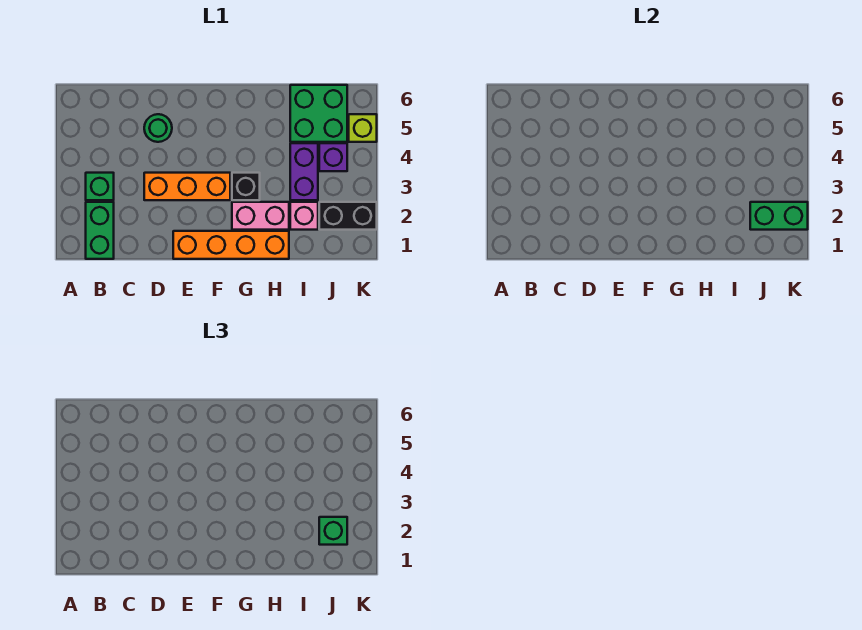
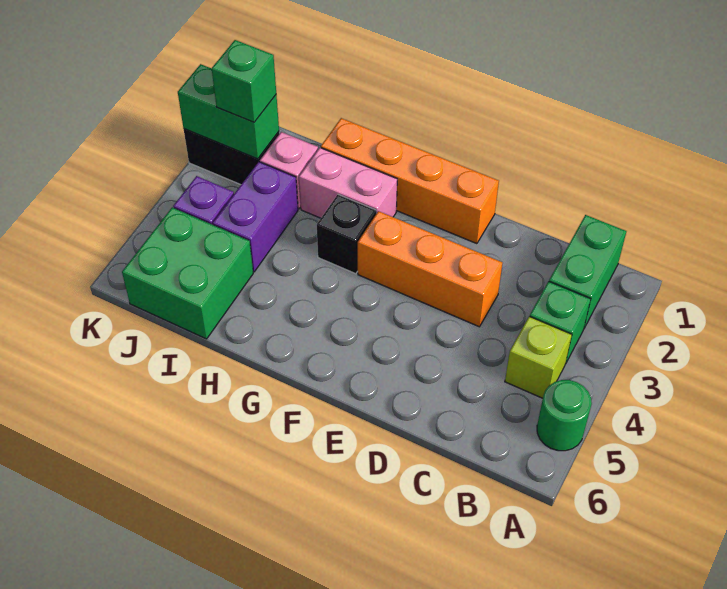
green 1x1 round brick [144,114,172,142] -> green 1x1 round brick moved to [537,380,592,451]
lime 1x1 brick [349,114,377,142] -> lime 1x1 brick moved to [505,316,572,398]

